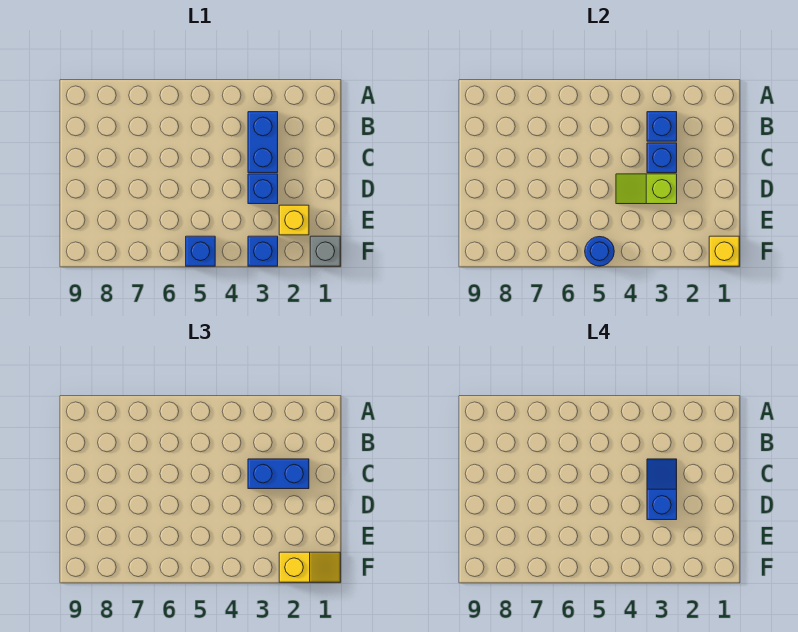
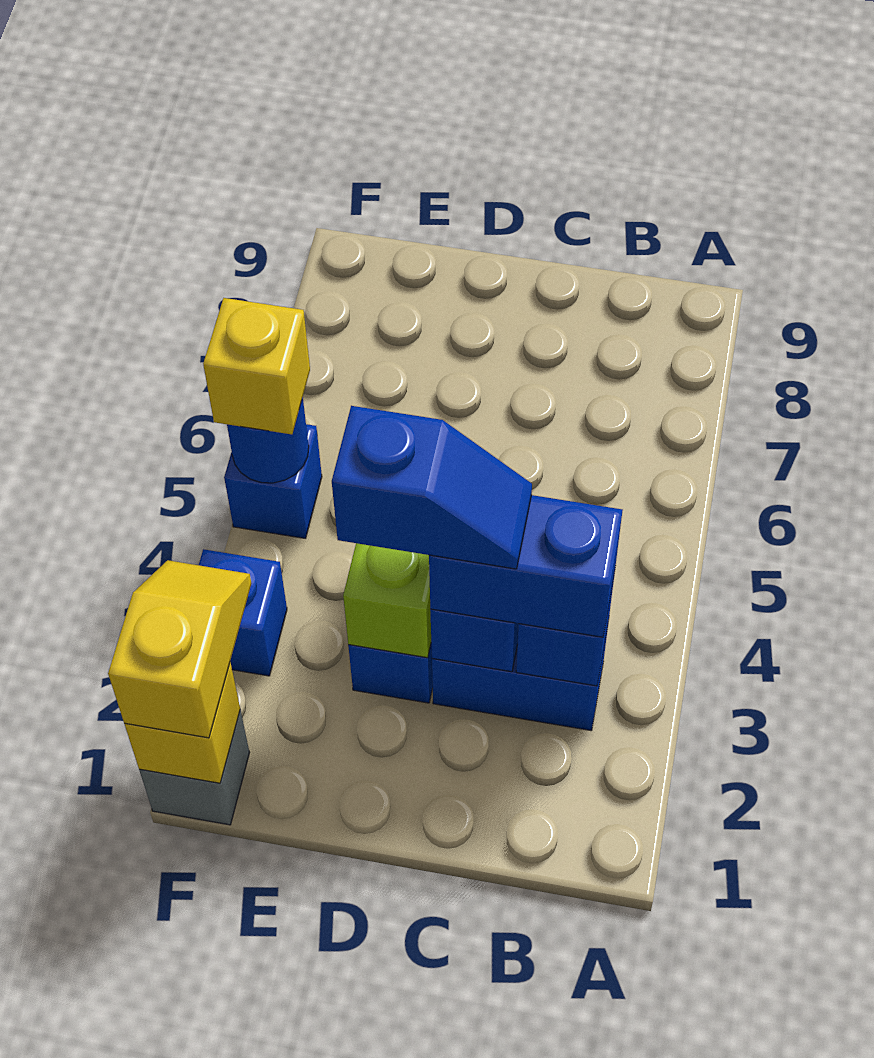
blue 1x2 brick [248,459,309,489] -> blue 1x2 brick turned to [429,495,622,637]
yellow 1x1 brick [279,205,309,235] -> yellow 1x1 brick moved to [203,298,310,434]
yellow 1x2 slope [279,552,340,582] -> yellow 1x2 slope turned to [108,560,251,738]

